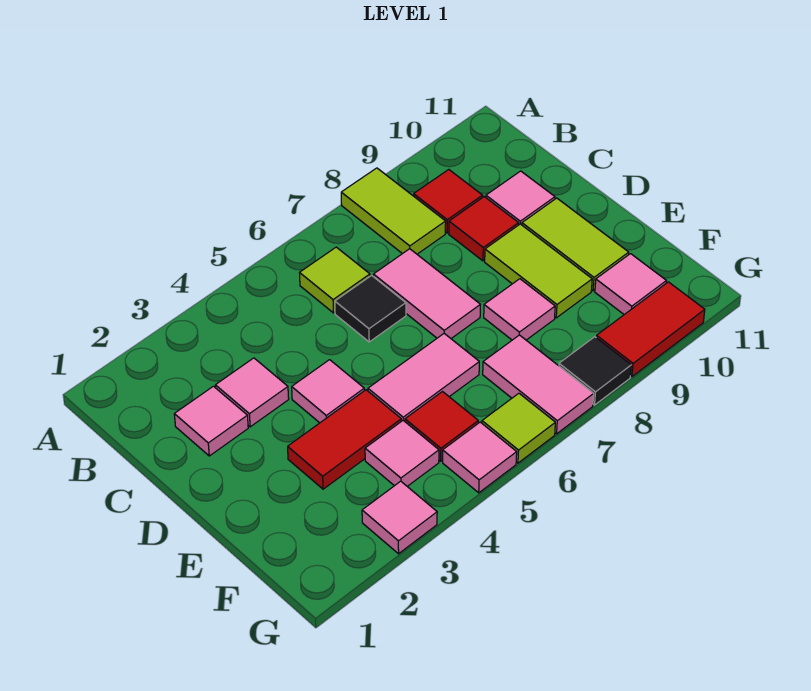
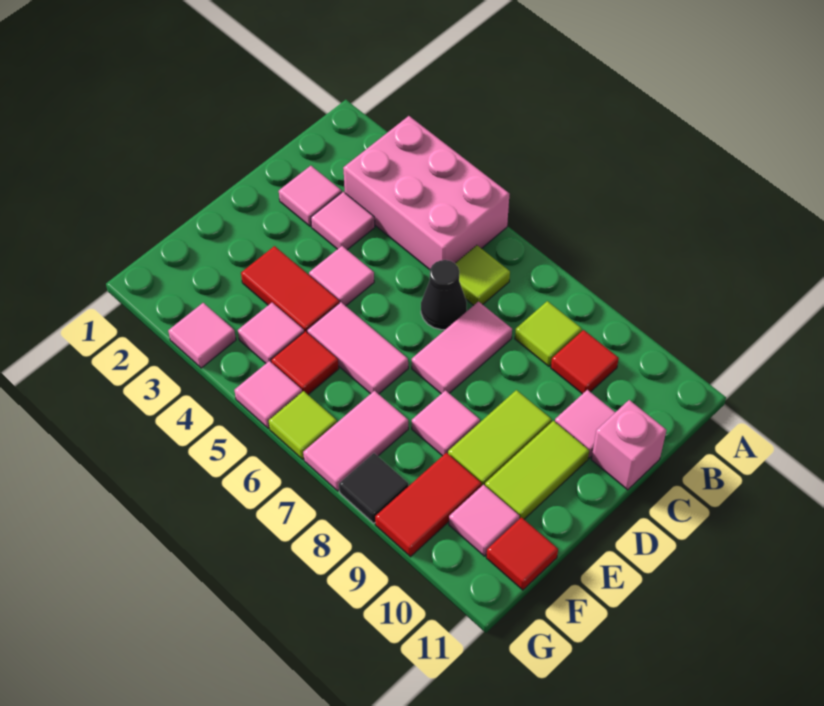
none -> pink 2x3 brick [343,116,509,270]
lime 1x2 tile [341,168,446,254] -> lime 1x1 tile [515,301,582,366]
black 1x1 tile [335,275,406,342] -> black 1x1 cone [421,260,467,330]
red 1x1 tile [449,197,518,261] -> red 1x1 tile moved to [486,517,558,590]
none -> pink 1x1 brick [591,400,666,490]
red 1x2 tile [596,282,705,377] -> red 1x2 tile turned to [375,453,482,557]

